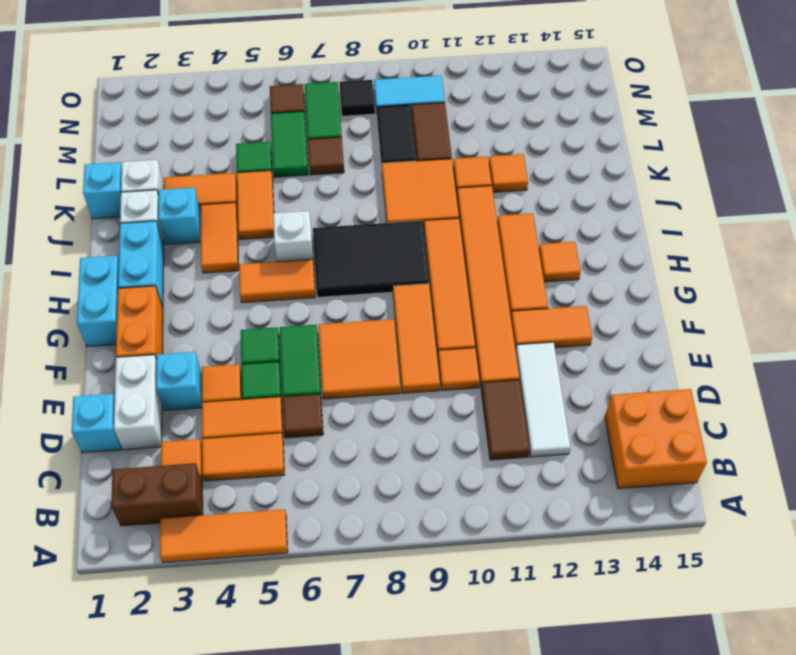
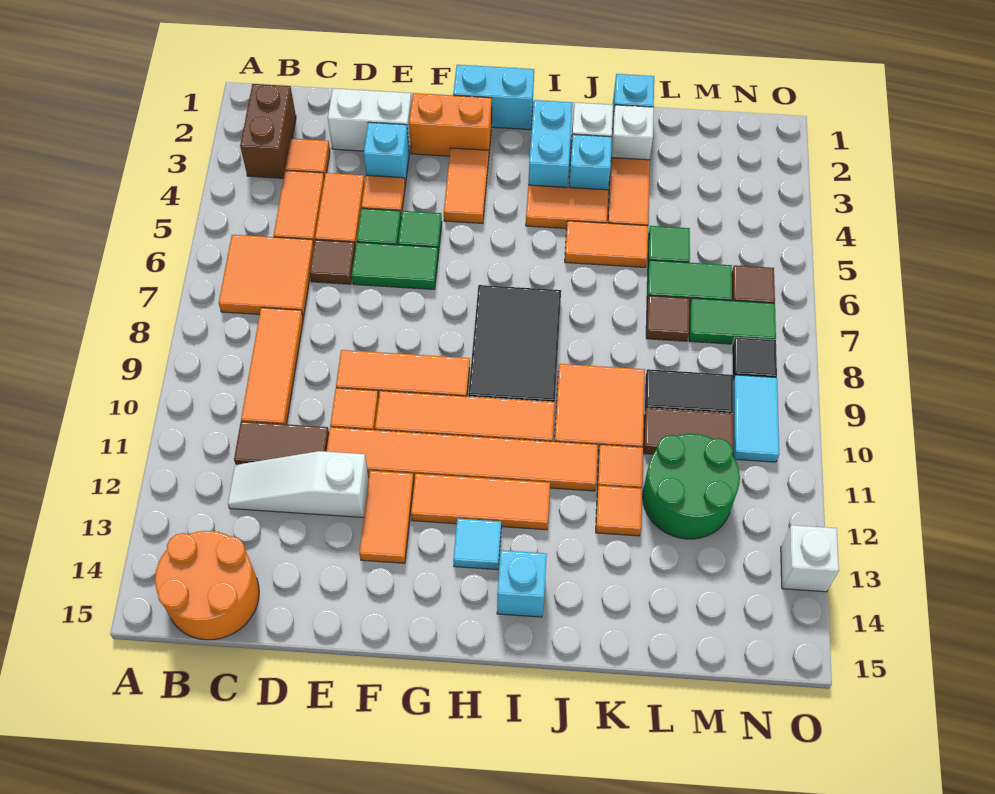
orange 1x3 tile [160,509,288,563] -> orange 1x3 tile moved to [241,308,303,424]
orange 2x2 brick [605,389,707,489] -> orange 2x2 round brick [155,531,259,640]
white 1x3 tile [516,342,571,457] -> white 1x3 slope [228,451,369,517]
cyan 1x1 brick [72,394,121,453] -> cyan 1x1 brick moved to [497,550,547,617]
orange 2x2 tile [319,319,400,399] -> orange 2x2 tile moved to [219,235,314,317]
cyan 1x2 brick [118,221,164,308] -> cyan 1x2 brick turned to [528,100,572,187]
orange 1x2 tile [239,259,315,303] -> orange 1x2 tile moved to [444,148,489,223]
orange 1x1 tile [539,242,581,282] -> cyan 1x1 tile [453,519,501,570]
white 1x1 brick [273,211,313,262] -> white 1x1 brick moved to [781,525,839,592]
none -> green 2x2 round brick [643,434,740,539]

